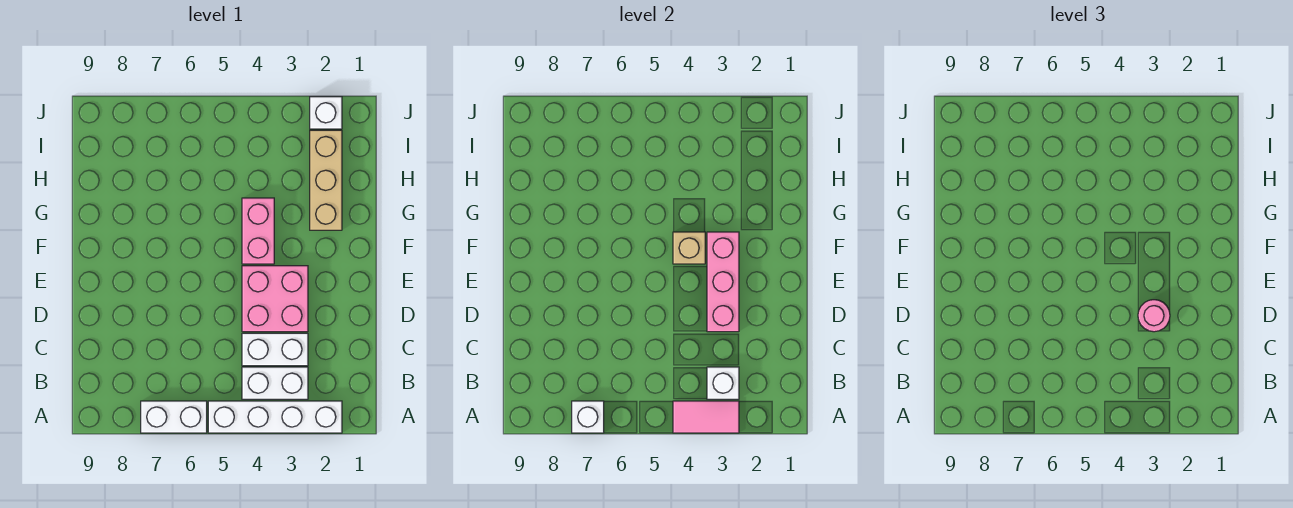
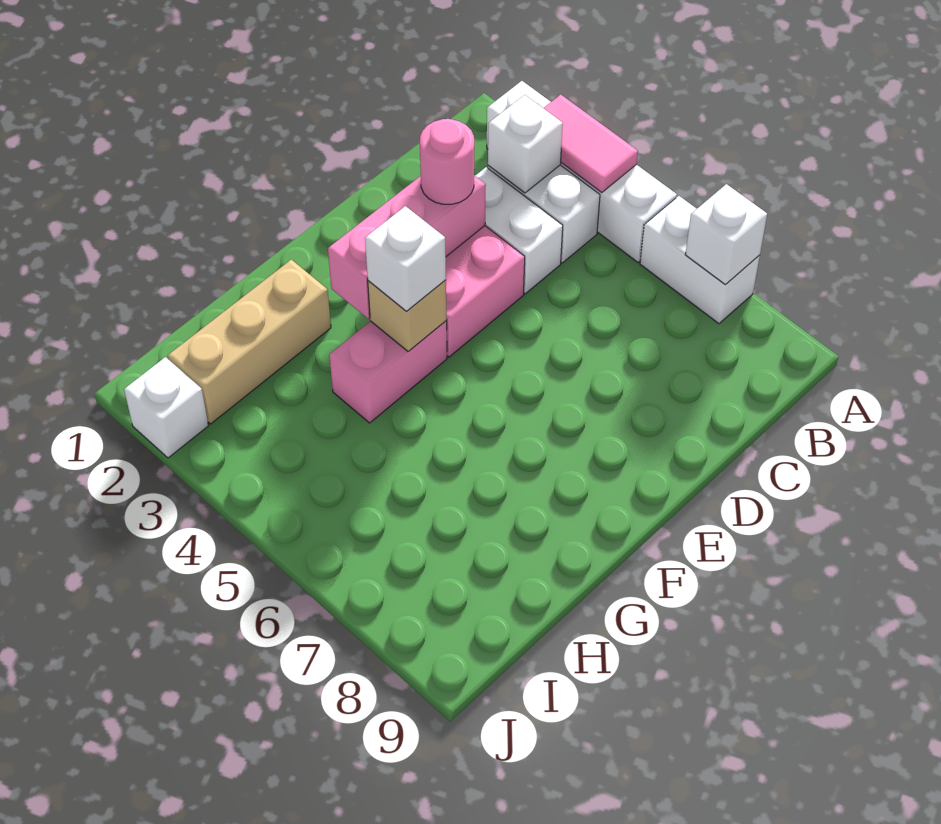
none -> white 1x1 brick [365,206,446,312]

